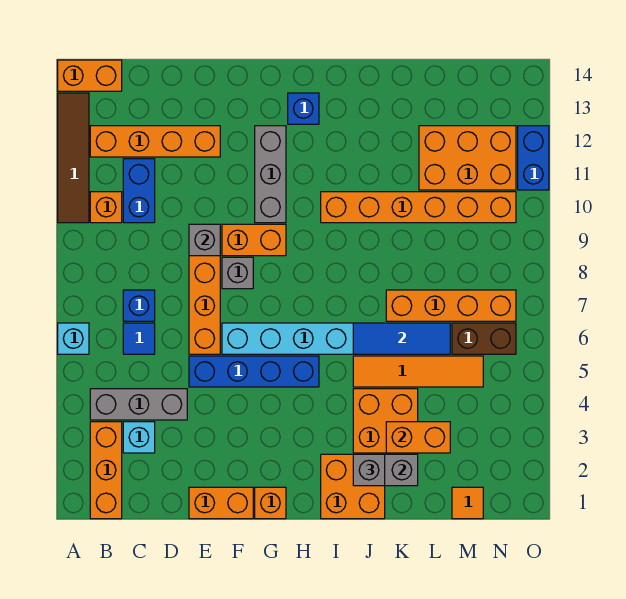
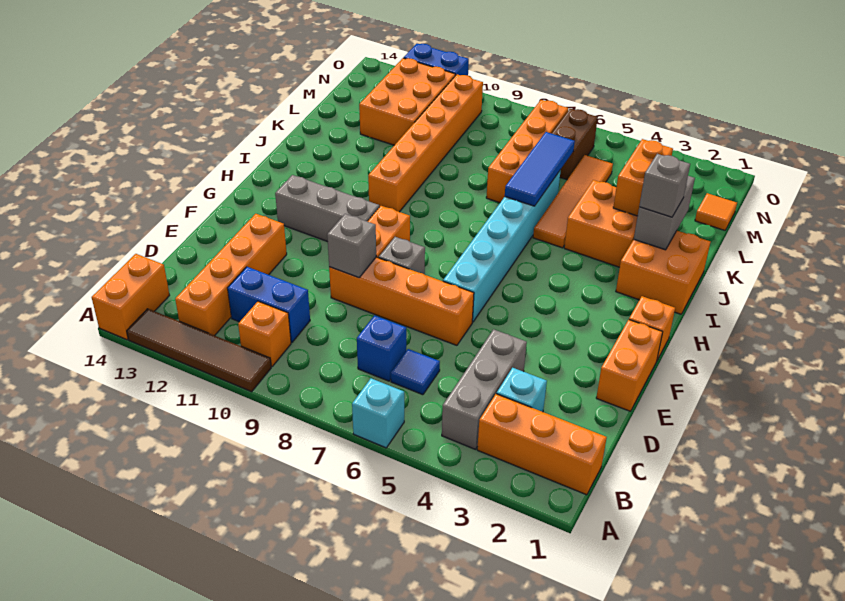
blue 1x4 brick [189,356,319,387] -> none
blue 1x1 brick [288,93,319,124] -> none

